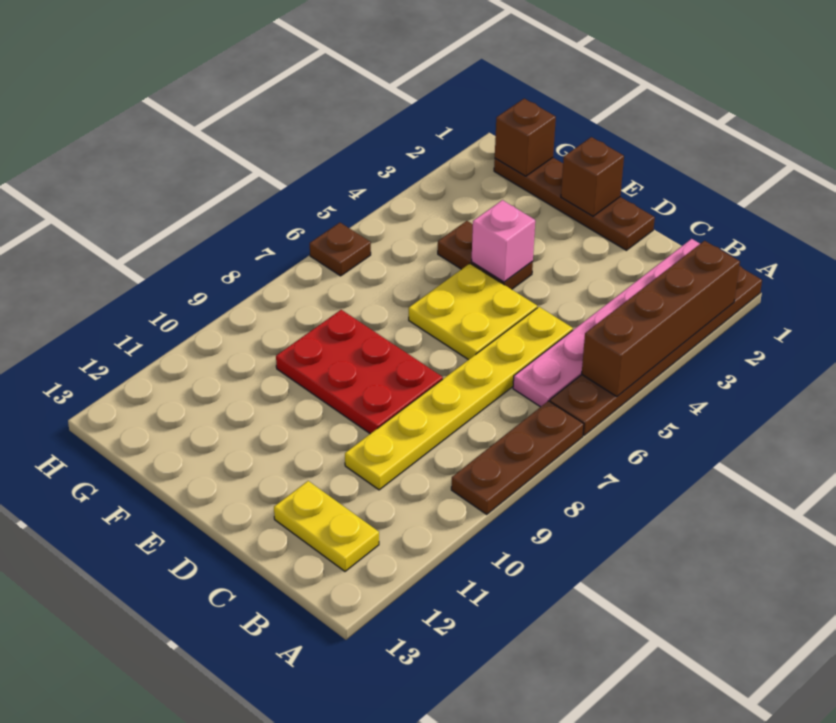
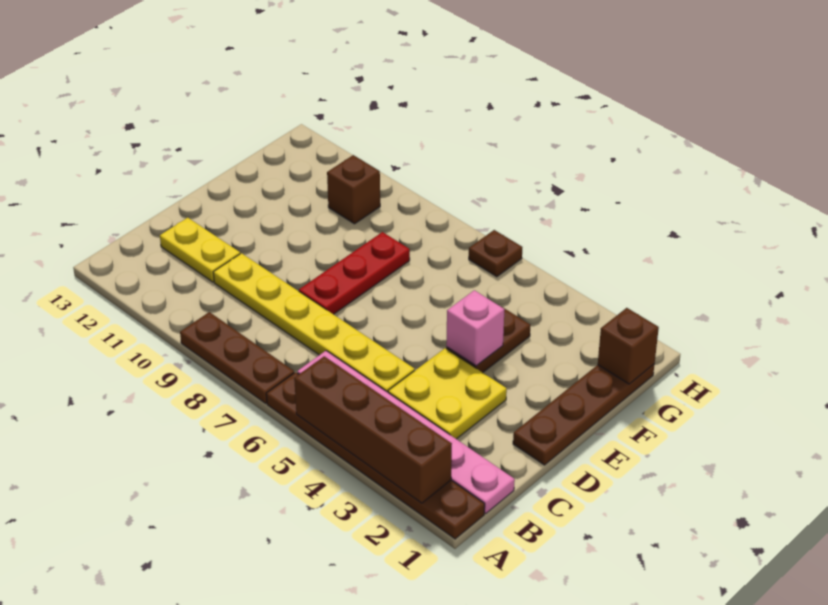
yellow 1x2 plate [274,481,379,571] -> yellow 1x2 plate turned to [160,217,240,282]
yellow 2x2 plate [409,264,537,360] -> yellow 2x2 plate moved to [388,348,507,439]
red 2x3 plate [276,310,443,434] -> red 1x3 plate [299,232,410,314]
brown 1x1 brick [561,137,624,216] -> brown 1x1 brick moved to [327,155,380,224]

